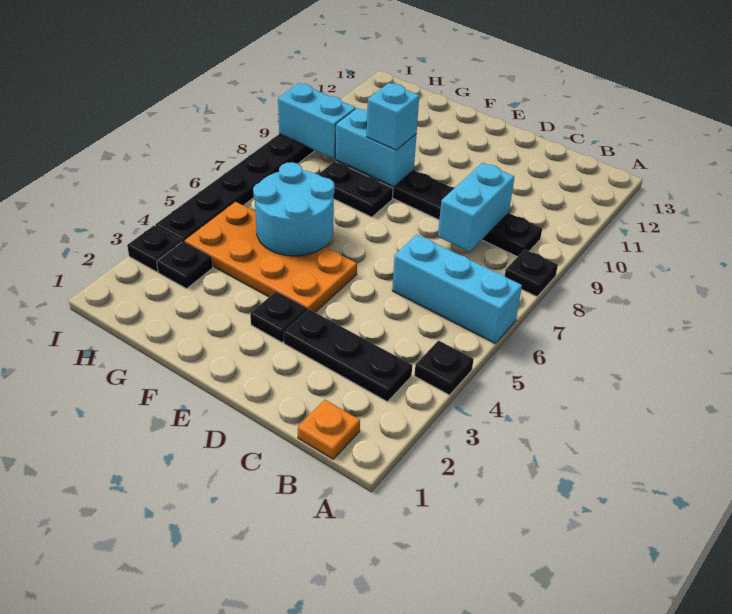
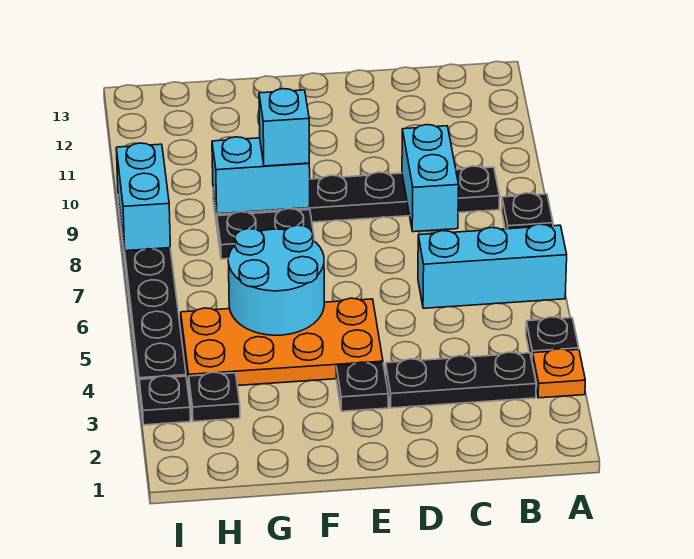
orange 1x1 plate [298,400,360,459] -> orange 1x1 plate moved to [532,349,585,398]
cyan 1x2 brick [278,83,356,159] -> cyan 1x2 brick turned to [116,143,170,251]

